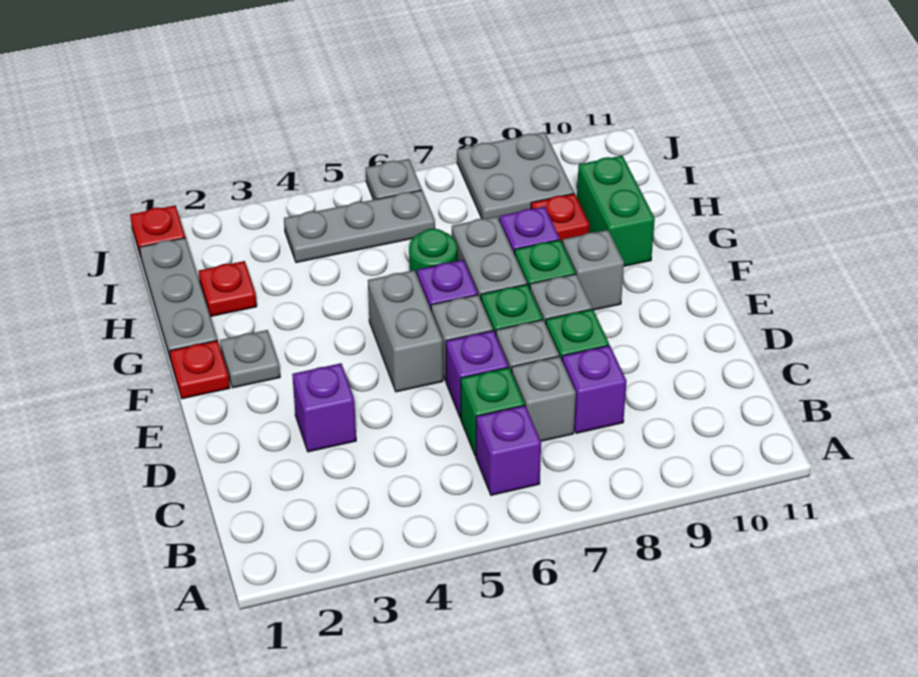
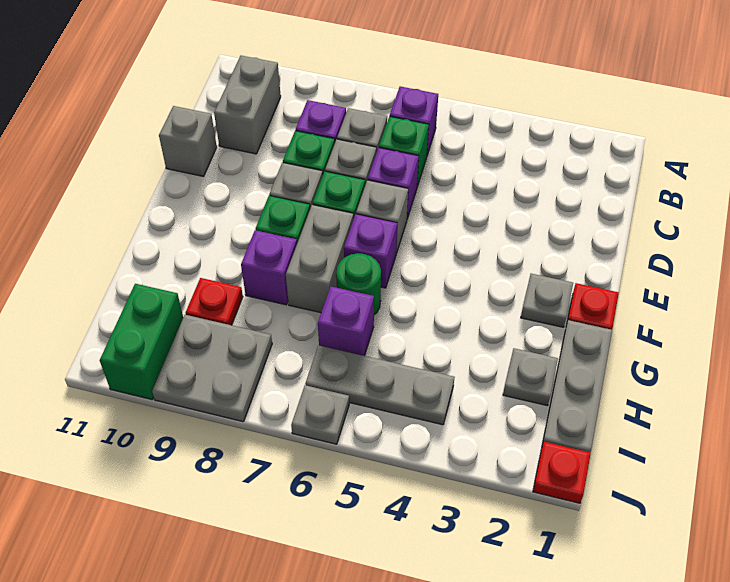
purple 1x1 brick [292,363,356,452] -> purple 1x1 brick moved to [318,287,374,356]
grey 1x2 brick [368,270,443,392] -> grey 1x2 brick moved to [214,56,281,154]
grey 1x1 brick [563,230,624,310] -> grey 1x1 brick moved to [159,106,217,176]
green 1x2 brick [577,155,655,266] -> green 1x2 brick moved to [100,284,183,400]
red 1x1 plate [199,261,257,317] -> grey 1x1 plate [503,348,558,406]

